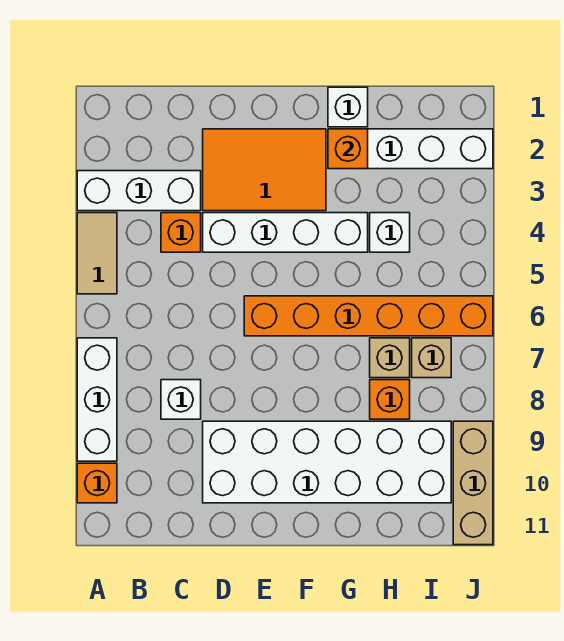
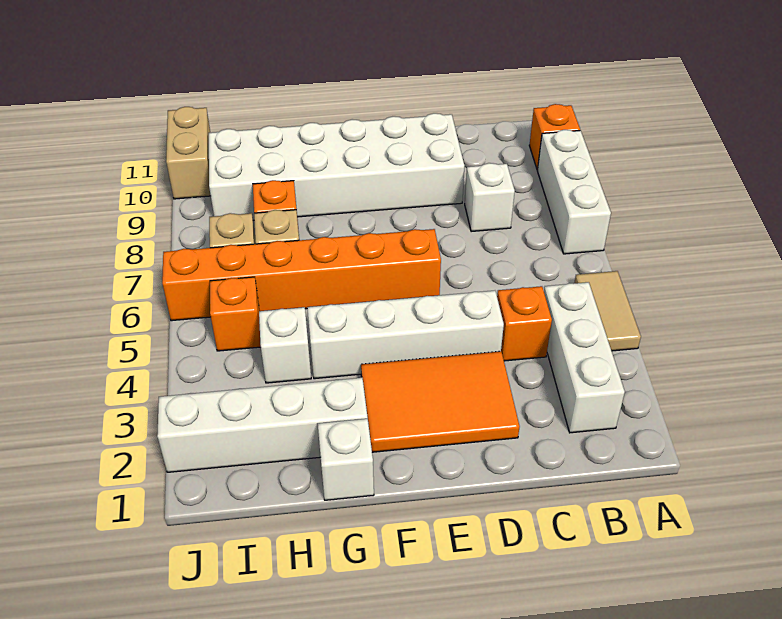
white 1x3 brick [77,171,201,211] -> white 1x3 brick turned to [544,282,625,433]
orange 1x1 brick [328,129,368,169] -> orange 1x1 brick moved to [210,277,261,351]
tan 1x3 brick [453,421,493,545] -> tan 1x2 brick [166,107,211,199]

